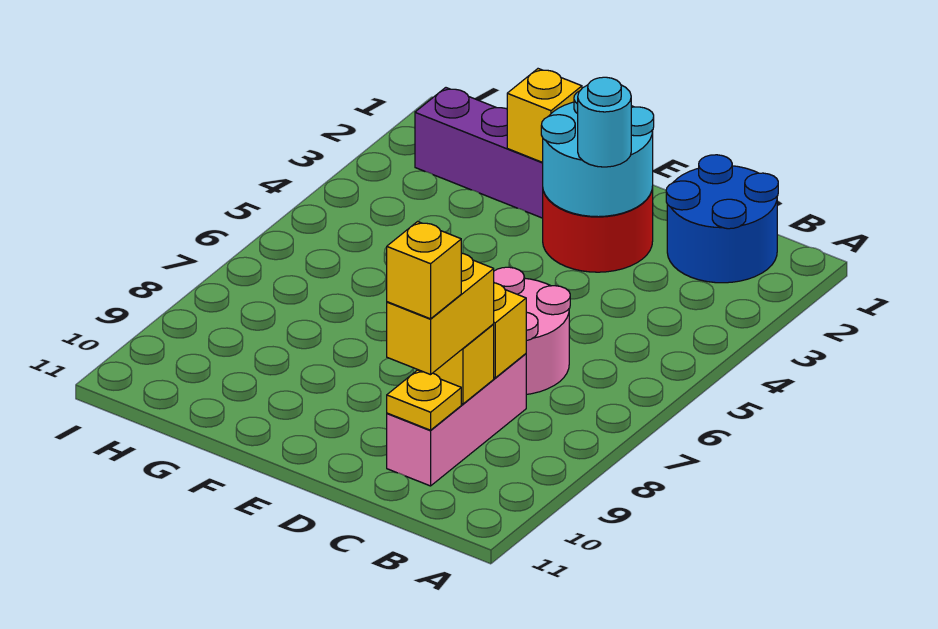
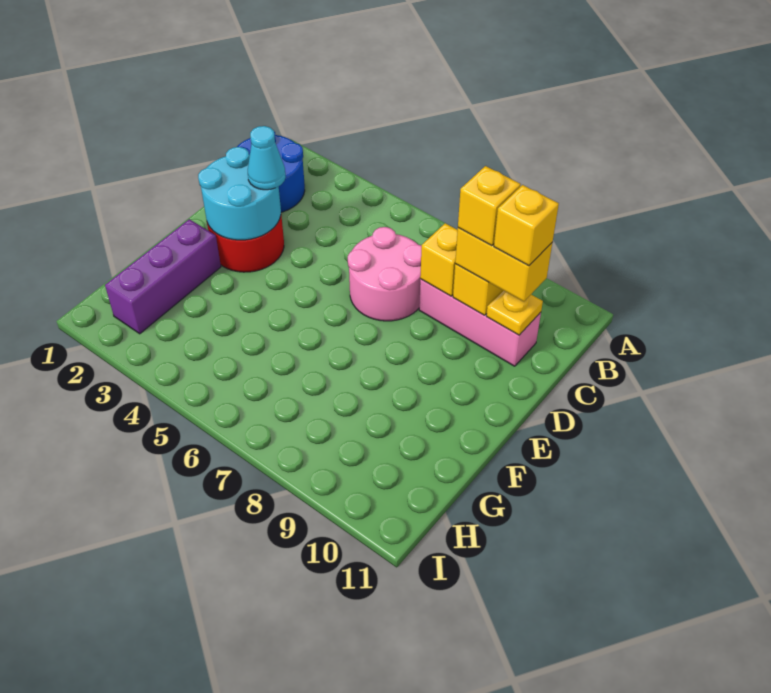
cyan 1x1 round brick [578,77,631,167] -> cyan 1x1 cone [248,126,286,190]
yellow 1x1 brick [507,69,582,162] -> yellow 1x1 brick moved to [458,166,521,246]

